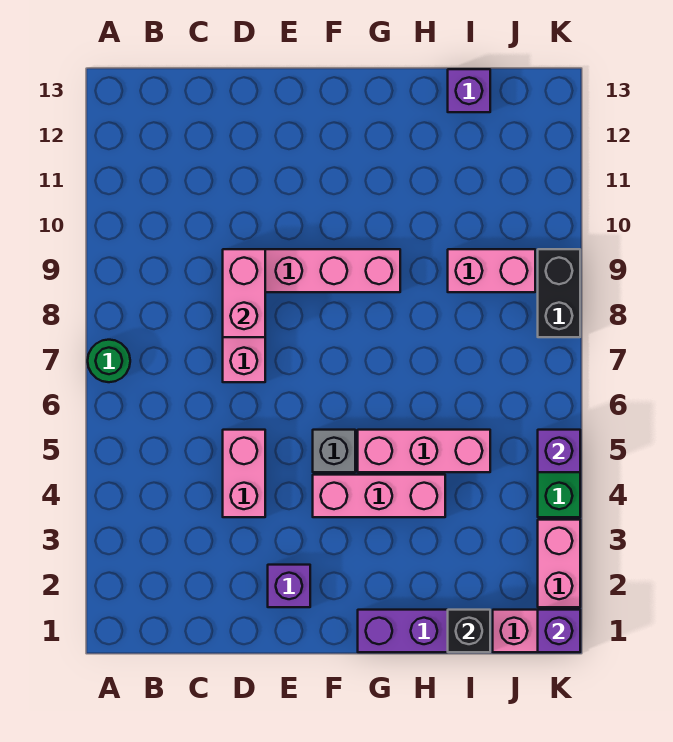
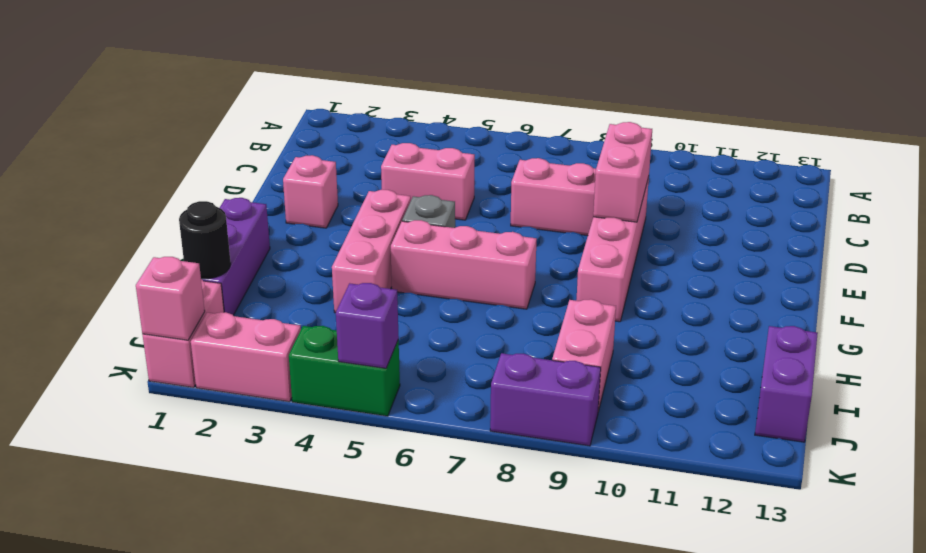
green 1x1 round brick [88,340,130,382] -> none
pink 1x2 brick [223,249,265,337] -> pink 1x2 brick turned to [593,122,652,222]
purple 1x1 brick [268,565,310,607] -> pink 1x1 brick [283,155,338,228]
pink 1x3 brick [358,430,490,472] -> pink 1x3 brick turned to [391,220,537,309]
black 1x1 brick [448,610,490,652] -> black 1x1 round brick [179,201,231,279]
purple 1x1 brick [448,69,490,112] -> purple 1x2 brick [755,326,818,442]
purple 1x1 brick [538,610,580,652] -> pink 1x1 brick [136,257,205,340]
black 1x2 brick [538,249,580,337] -> purple 1x2 brick [490,353,601,446]

